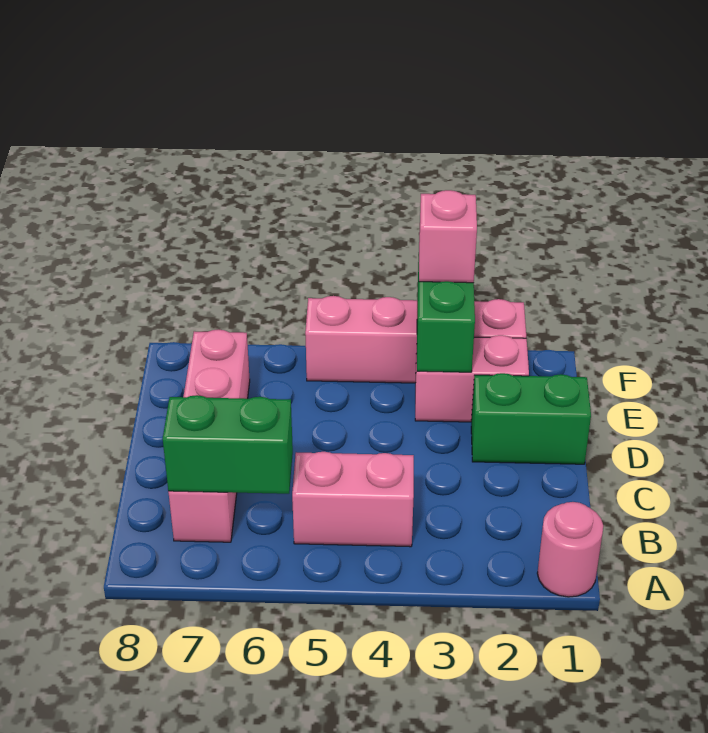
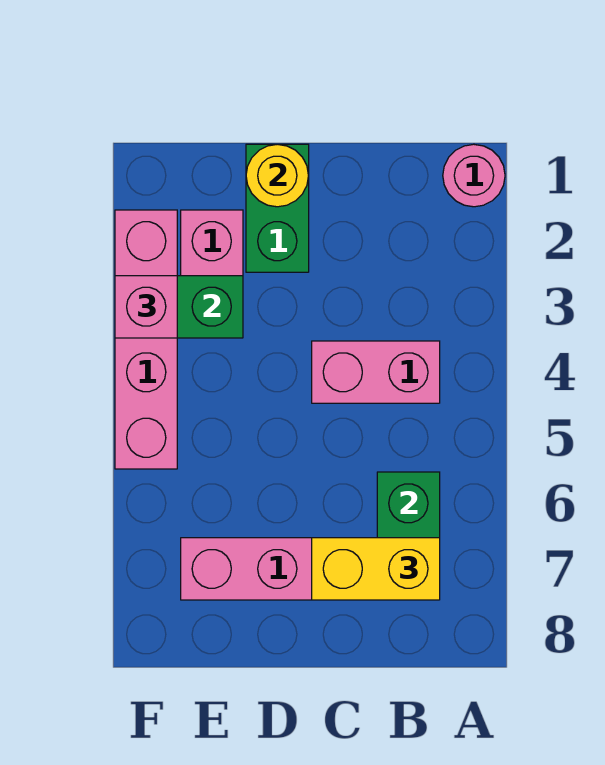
pink 1x2 brick [292,452,414,547] -> pink 1x2 brick turned to [312,341,440,403]
none -> yellow 1x2 brick [312,538,440,600]
none -> yellow 1x1 round brick [246,144,308,207]

